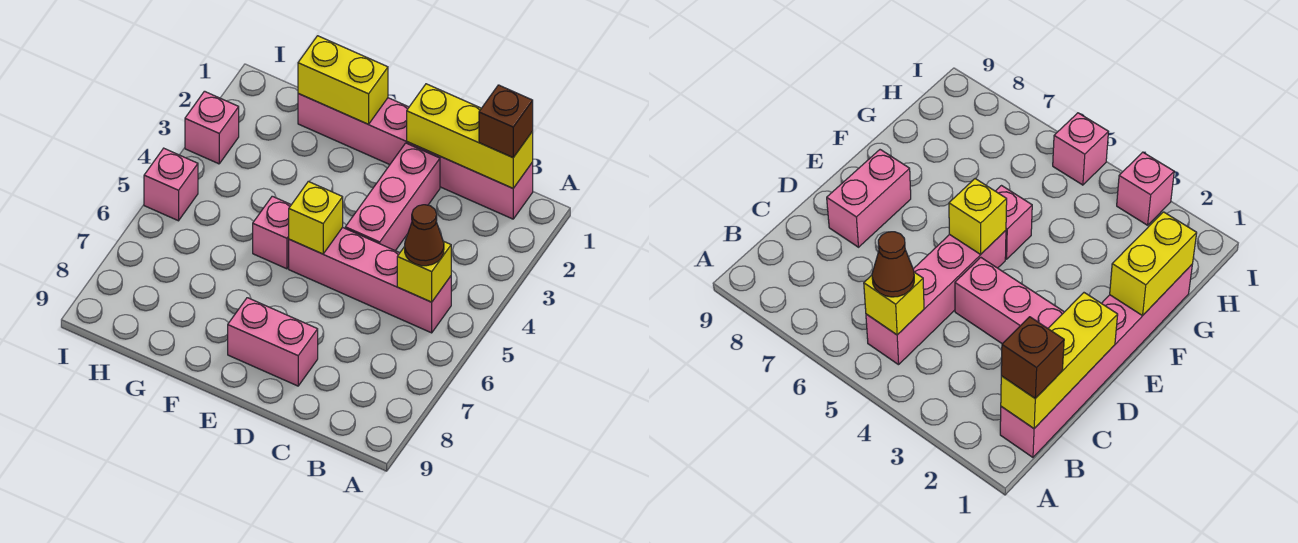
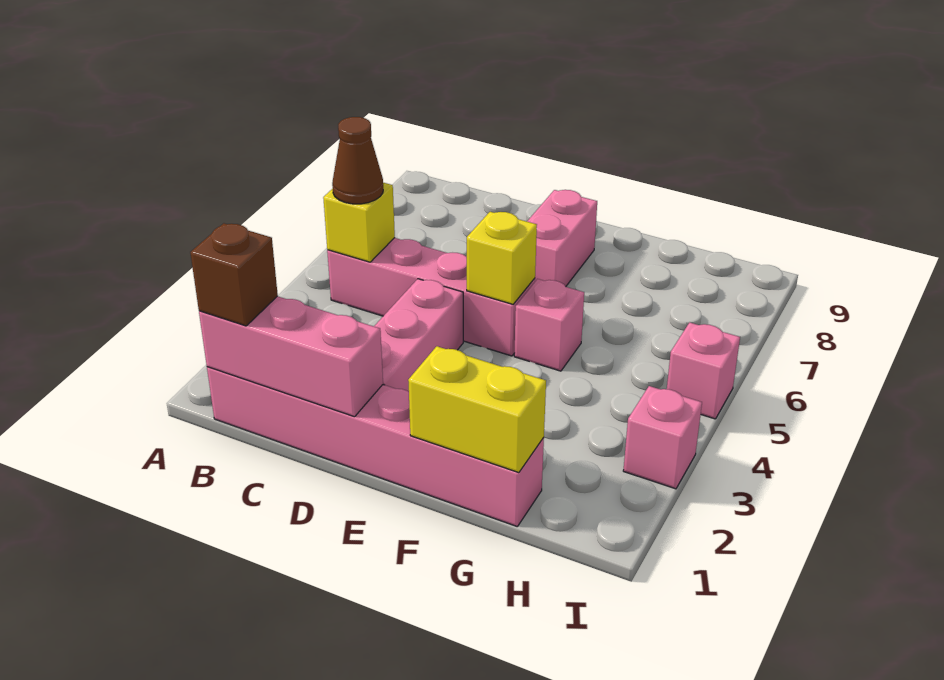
yellow 1x3 brick [407,84,533,188] -> pink 1x3 brick [199,296,383,417]
pink 1x2 brick [228,298,318,386] -> pink 1x2 brick turned to [527,190,597,286]

